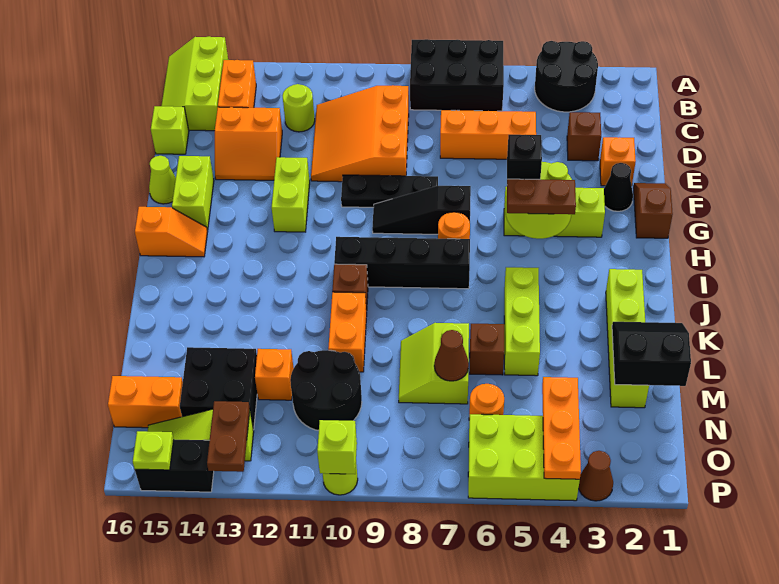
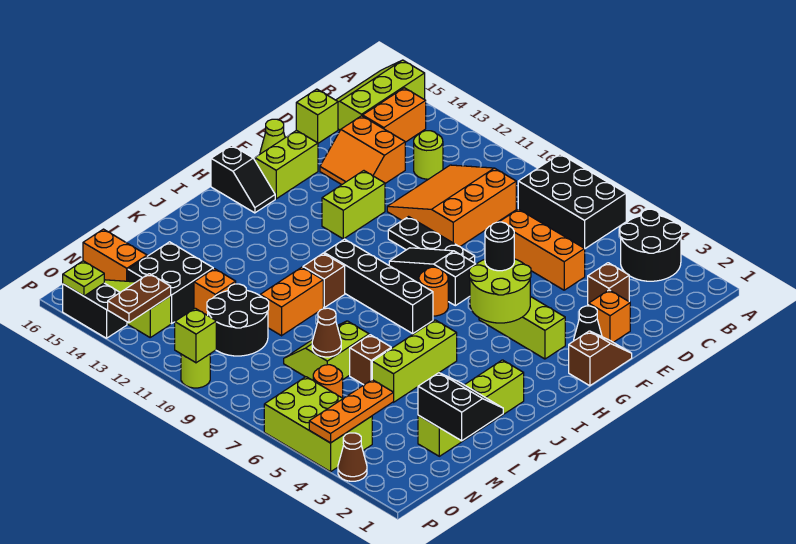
black 1x1 brick [507,135,542,179] -> black 1x1 round brick [485,222,514,271]
brown 1x2 plate [507,179,576,214] -> none
orange 1x2 slope [135,207,208,257] -> black 1x2 slope [211,145,275,213]

